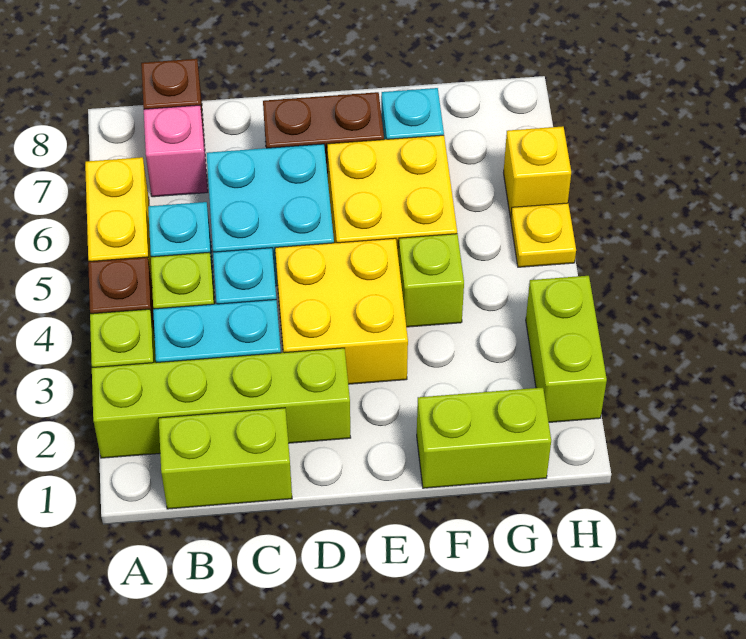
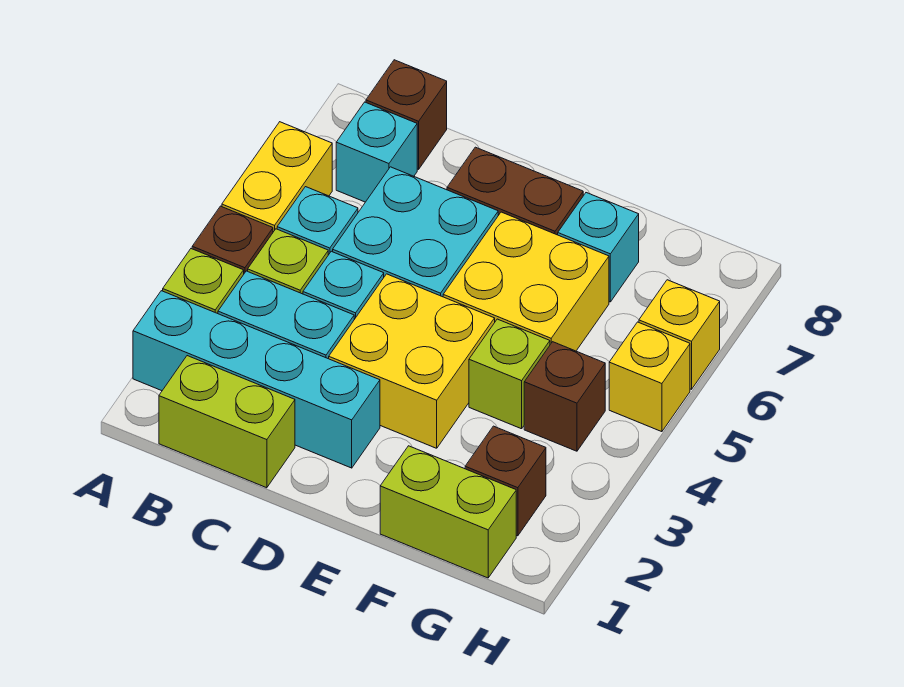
lime 1x4 brick [92,348,351,458] -> cyan 1x4 brick [133,291,380,468]
pink 1x1 brick [144,105,208,197] -> cyan 1x1 brick [336,102,417,202]
none -> brown 1x1 brick [465,426,546,536]
none -> brown 1x1 brick [524,342,605,451]
lime 1x2 brick [526,276,607,422] -> none
yellow 1x1 plate [511,203,576,267] -> yellow 1x1 brick [609,322,690,432]

